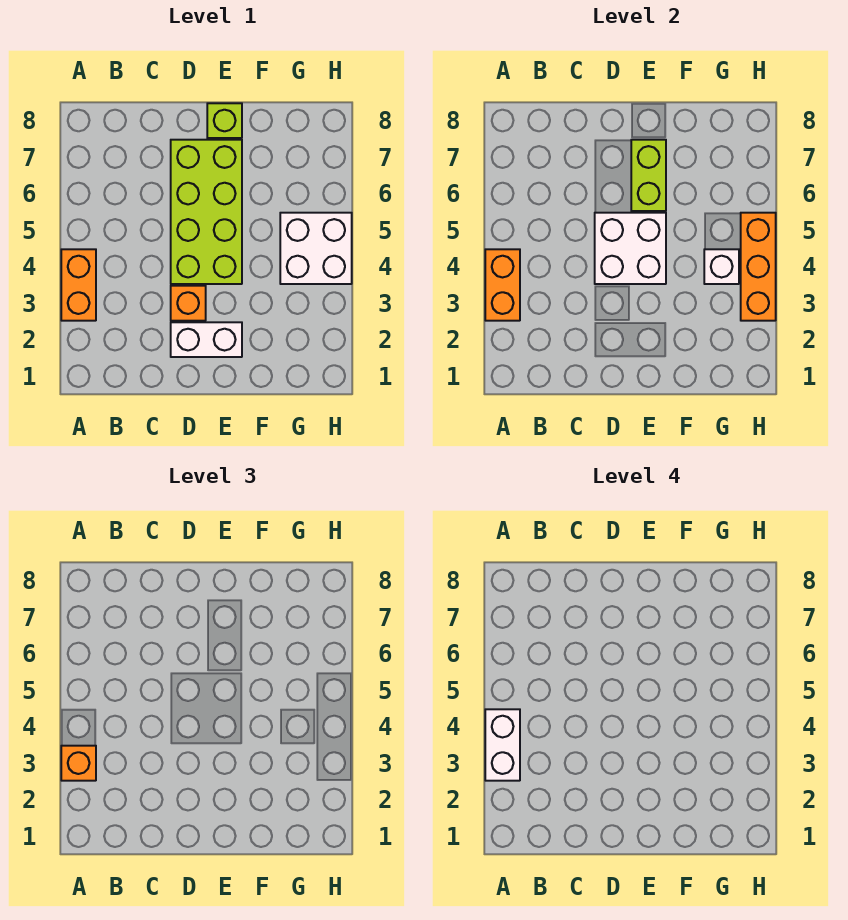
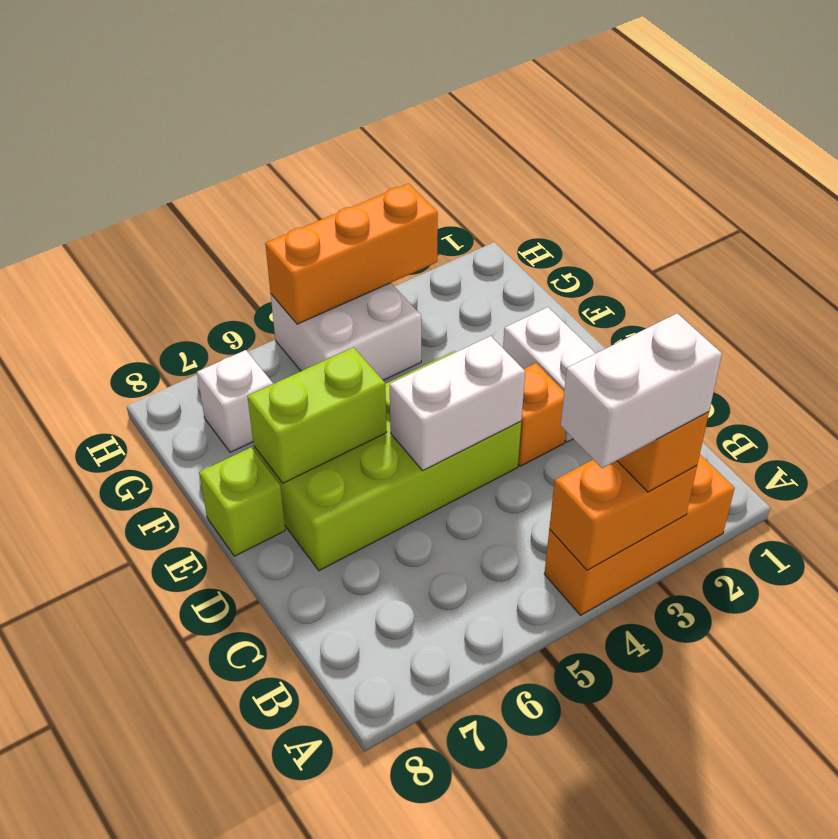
orange 1x2 brick [61,249,96,321] -> orange 1x3 brick [544,455,735,615]
white 2x2 brick [595,213,666,284] -> white 1x2 brick [390,336,525,470]
white 1x1 brick [704,249,739,284] -> white 1x1 brick moved to [197,350,273,452]

